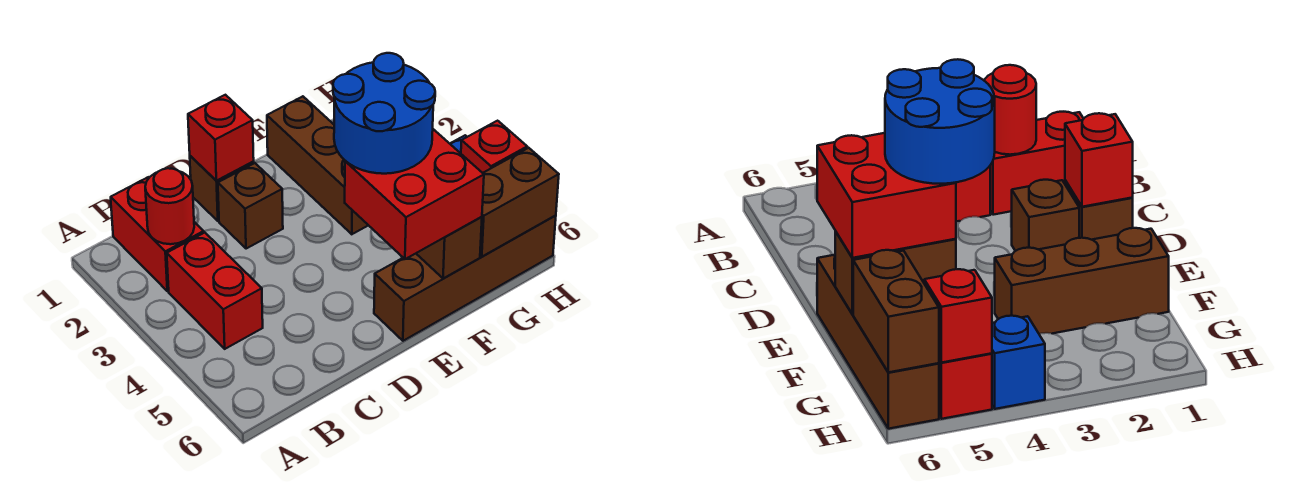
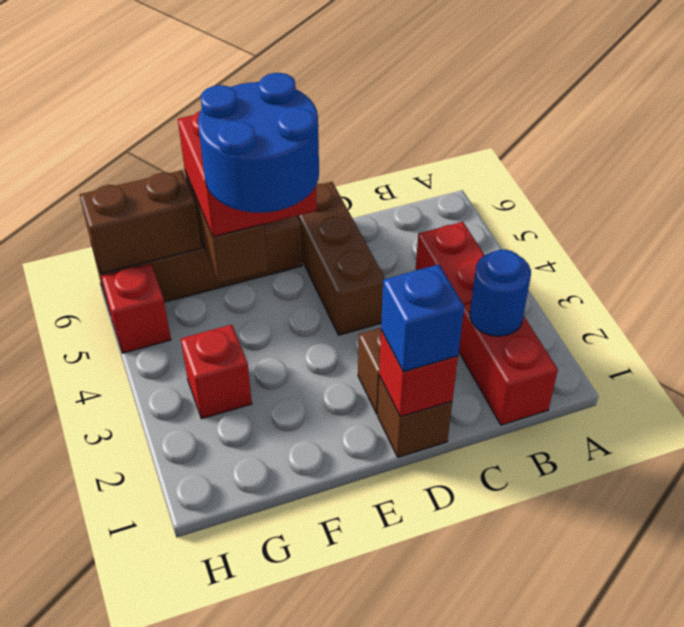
red 1x1 round brick [145,168,194,244] -> blue 1x1 round brick [470,250,531,336]
brown 1x3 brick [267,96,368,234] -> brown 1x3 brick moved to [297,182,385,335]
blue 1x1 brick [992,316,1045,409] -> blue 1x1 brick moved to [381,265,464,372]
red 1x1 brick [461,121,527,173] -> red 1x1 brick moved to [181,325,252,419]

